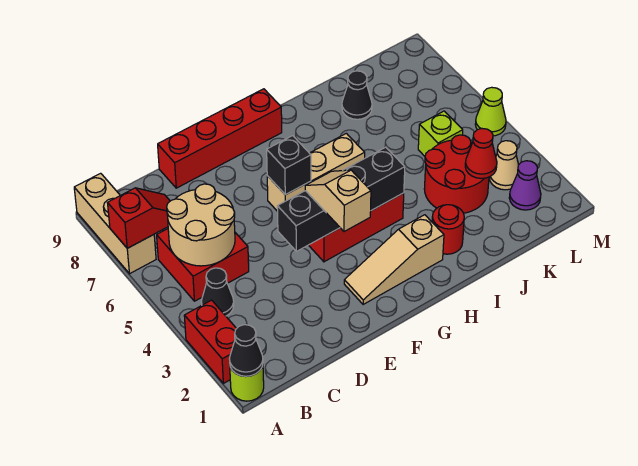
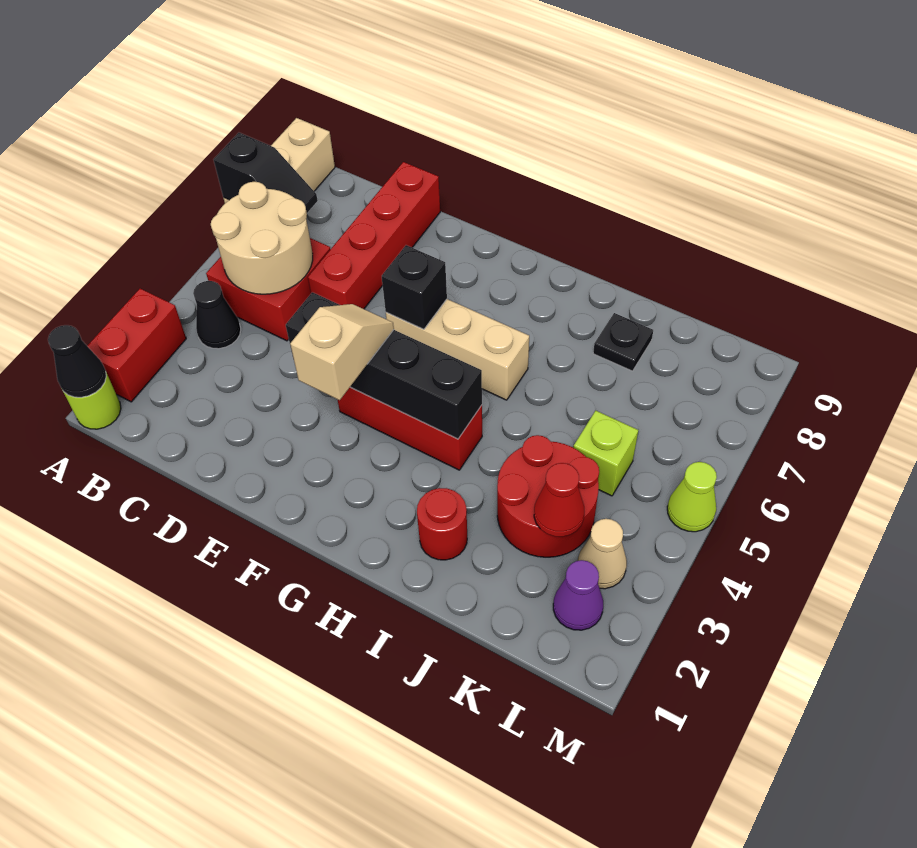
red 1x2 slope [108,188,170,248] -> black 1x2 slope [214,133,318,213]
red 1x4 brick [158,89,282,188] -> red 1x4 brick turned to [308,162,440,309]
tan 1x3 slope [344,215,444,305] -> none
black 1x1 cone [342,71,372,119] -> black 1x1 plate [593,313,653,371]

